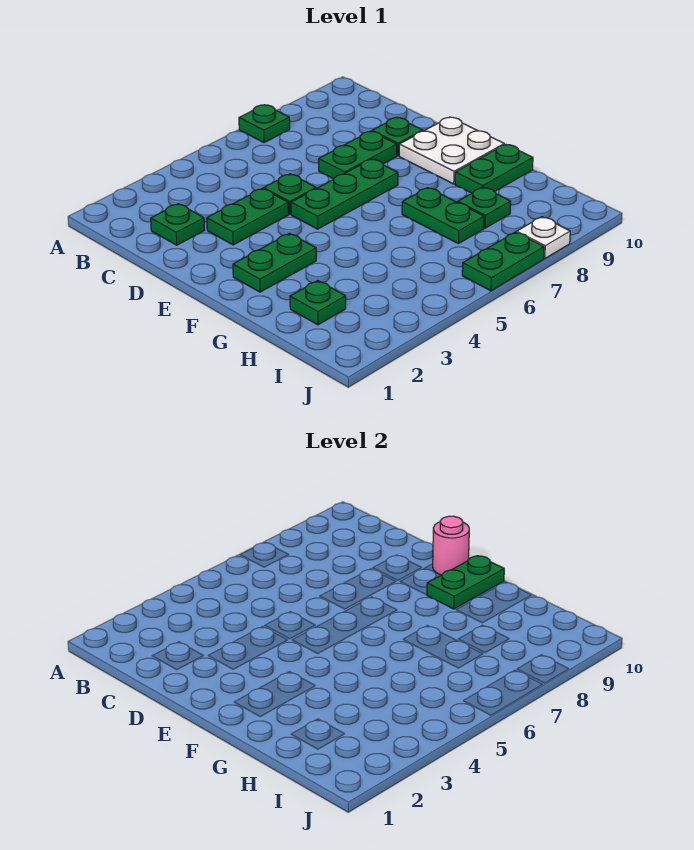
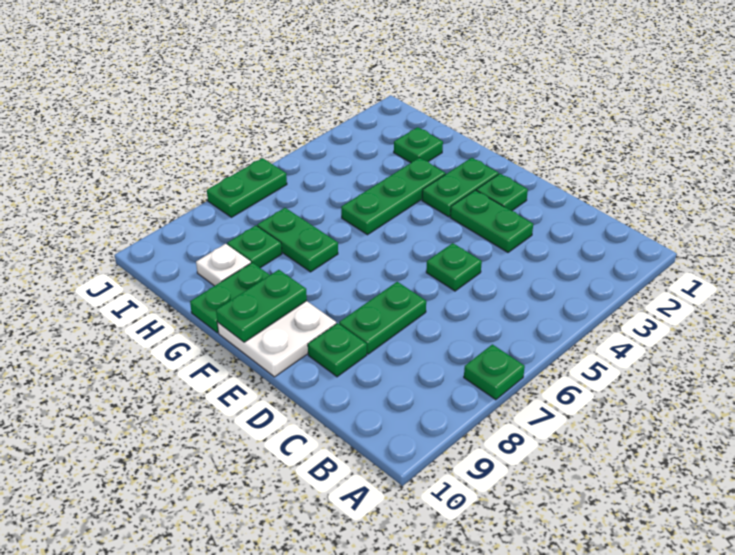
green 1x1 plate [151,204,204,245] -> green 1x1 plate moved to [476,174,528,211]
green 1x2 plate [207,188,289,245] -> green 1x2 plate turned to [450,190,533,252]
green 1x3 plate [291,159,398,229] -> green 1x3 plate moved to [341,158,446,235]
pink 1x1 round brick [433,516,469,575] -> none
white 1x1 plate [517,217,570,259] -> white 1x1 plate moved to [196,244,251,286]

